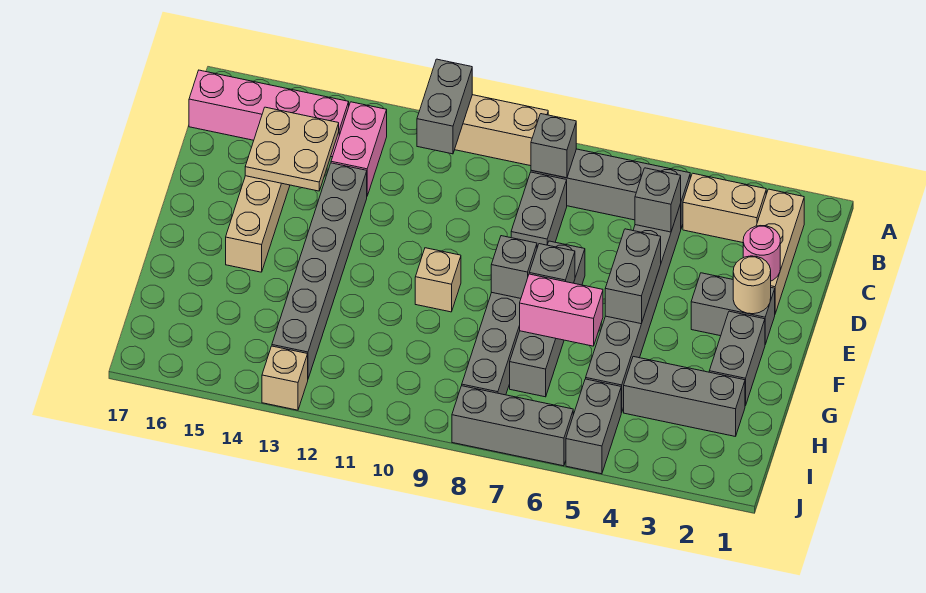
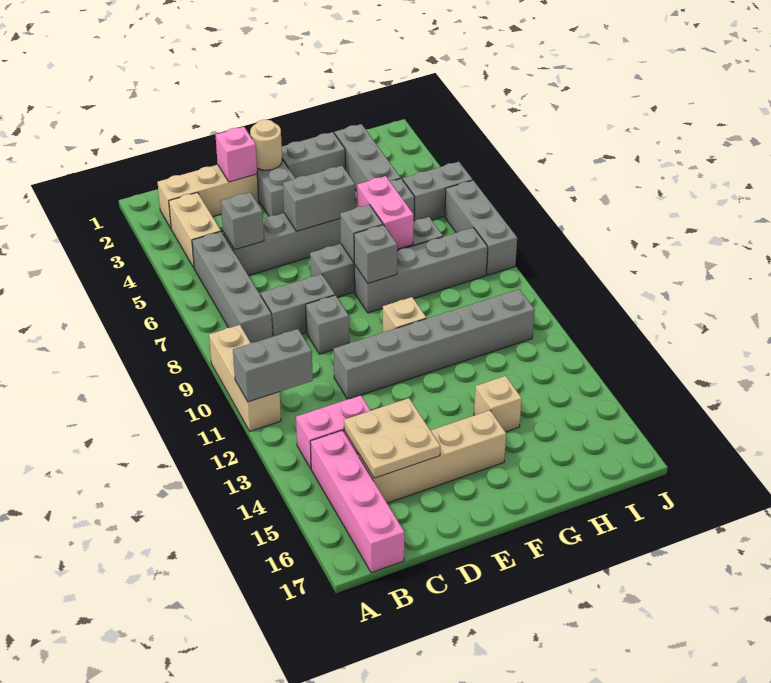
grey 1x1 brick [531,114,576,178] -> grey 1x1 brick moved to [306,295,349,354]
pink 1x1 round brick [743,226,780,281] -> pink 1x1 brick [216,127,257,182]
grey 1x6 brick [272,163,367,378] -> grey 1x6 brick moved to [333,289,535,399]
tan 1x1 brick [262,346,308,410] -> tan 1x1 brick moved to [474,376,522,432]

